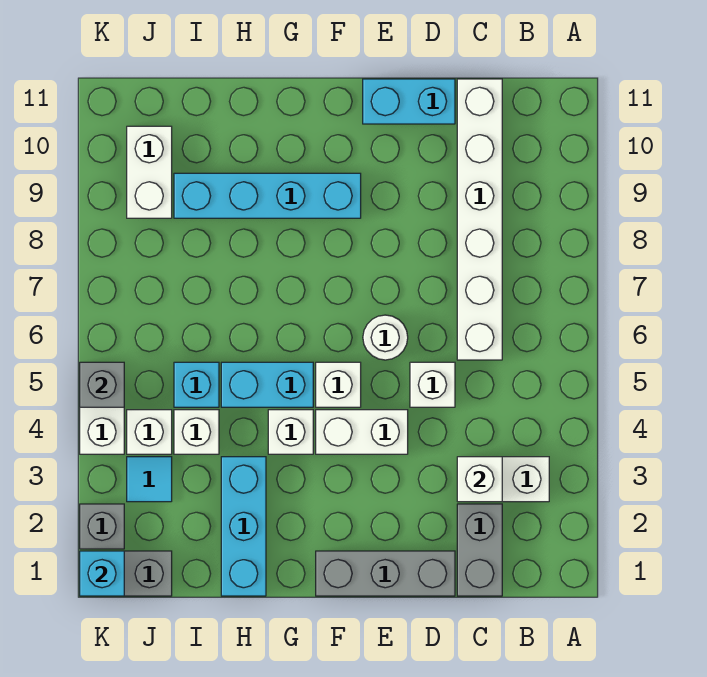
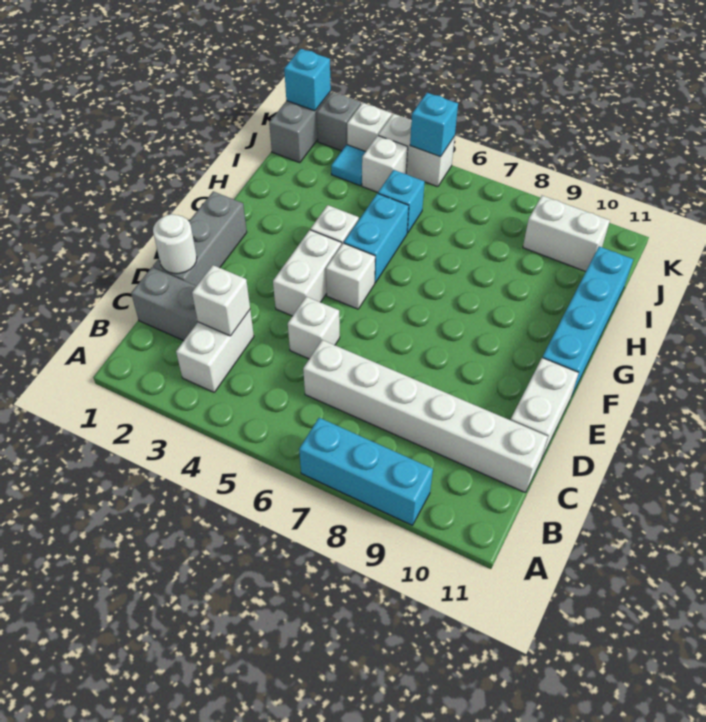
cyan 1x2 brick [363,79,455,124] -> white 1x2 brick [511,358,579,457]
white 1x1 round brick [363,315,408,360] -> white 1x1 round brick moved to [153,214,197,274]
cyan 1x4 brick [174,173,361,218] -> cyan 1x4 brick moved to [542,246,633,395]
cyan 1x3 brick [221,457,266,596] -> cyan 1x3 brick moved to [299,418,433,525]
white 1x1 brick [174,410,219,454] -> white 1x1 brick moved to [347,103,392,151]
grey 1x1 brick [80,362,124,407] -> cyan 1x1 brick [410,93,458,157]

